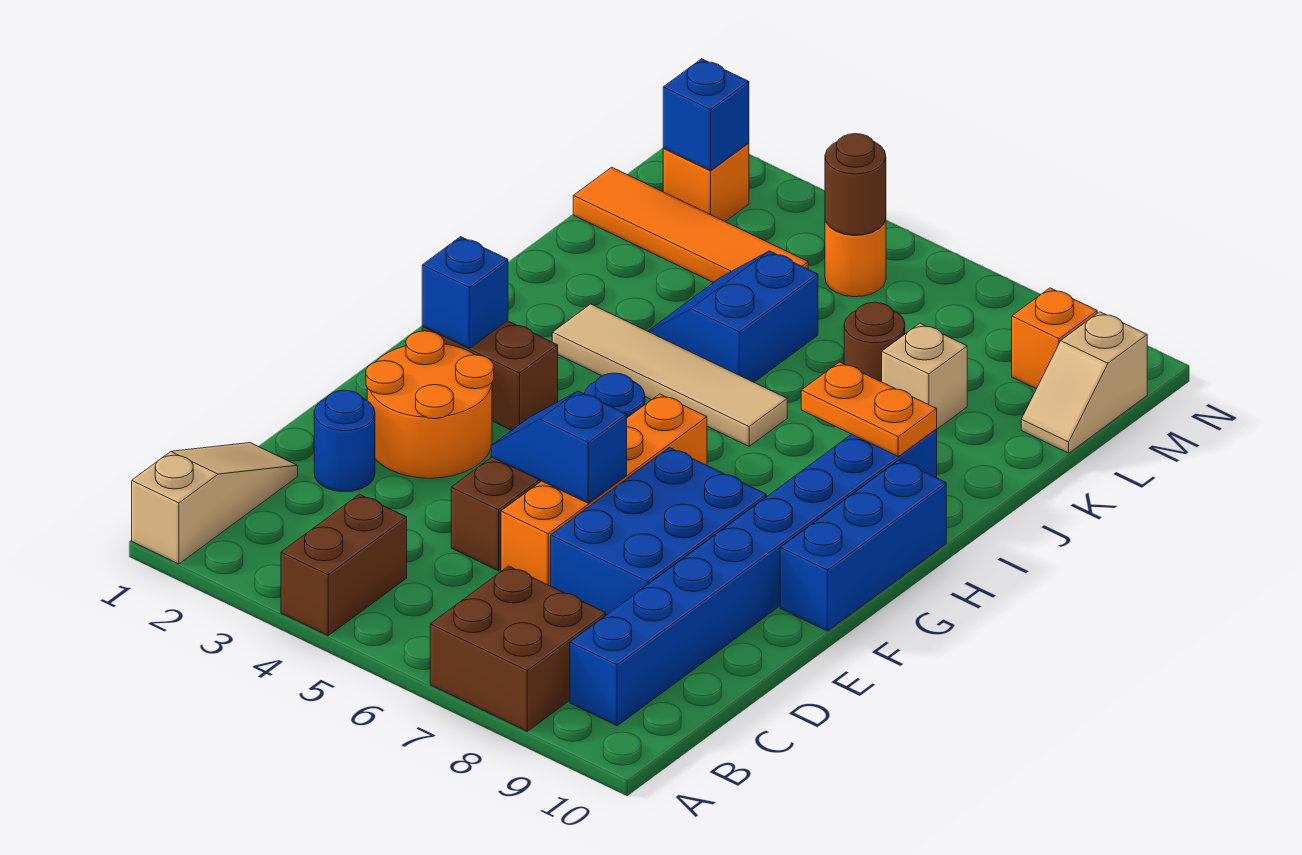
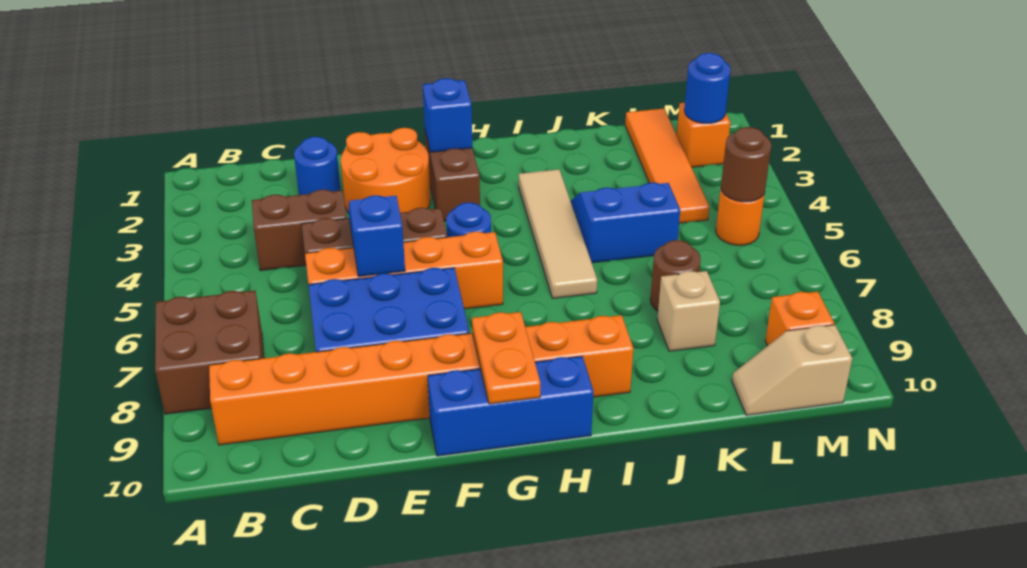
tan 1x3 slope [132,443,298,564] -> none
brown 1x2 brick [281,494,407,636] -> brown 1x2 brick moved to [252,190,347,271]
blue 1x8 brick [570,429,937,726] -> orange 1x8 brick [209,315,633,445]
orange 1x2 plate [801,362,937,456] -> orange 1x2 plate moved to [472,312,540,404]
blue 1x1 brick [663,59,749,170] -> blue 1x1 round brick [684,53,730,123]

